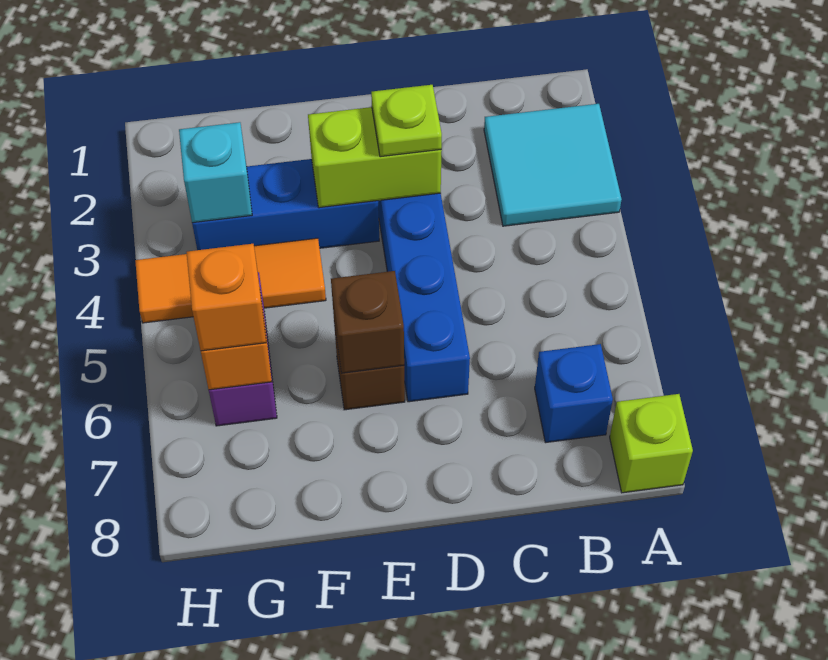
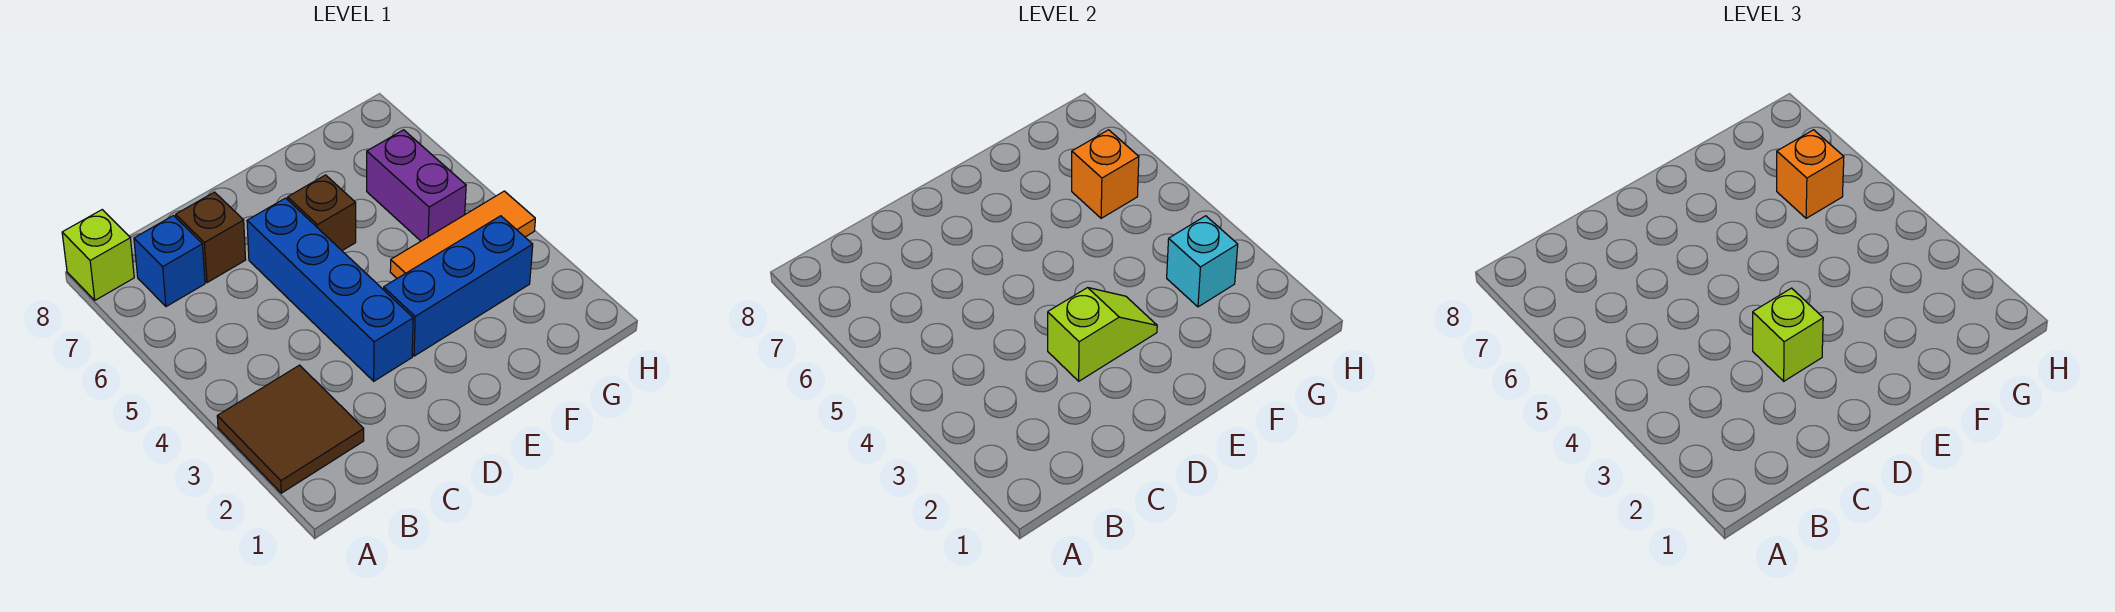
cyan 2x2 tile [484,104,622,226] -> brown 2x2 tile [217,365,364,493]
lime 1x2 brick [308,107,442,208] -> lime 1x2 slope [1048,288,1157,381]
lime 1x1 plate [371,85,442,157] -> lime 1x1 brick [1753,288,1823,381]
brown 1x1 brick [331,271,404,373] -> brown 1x1 brick moved to [176,192,246,283]

